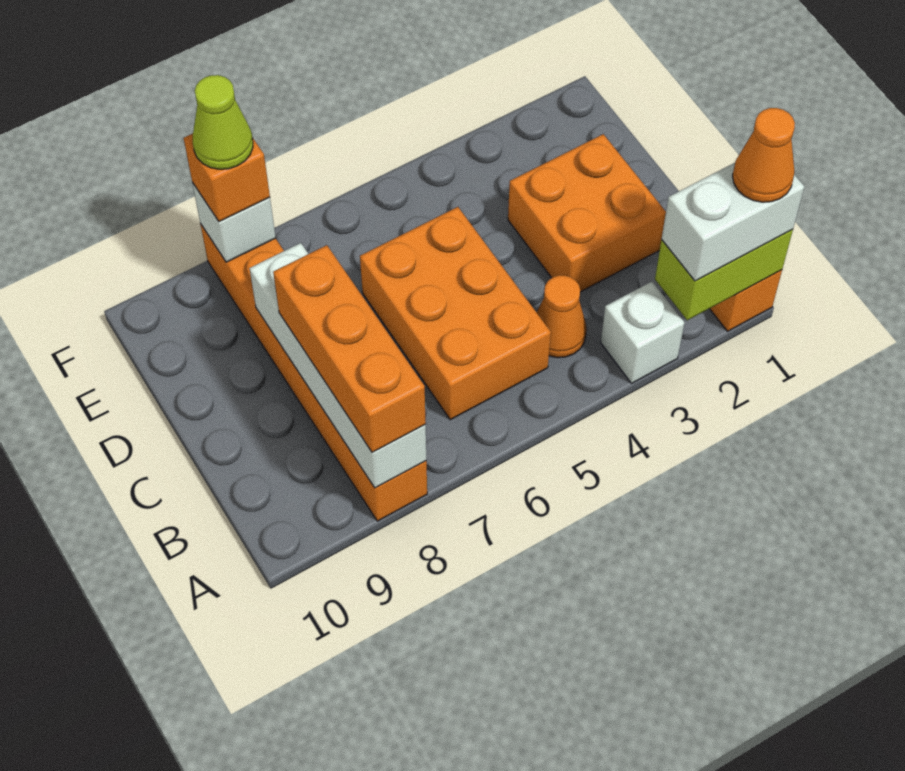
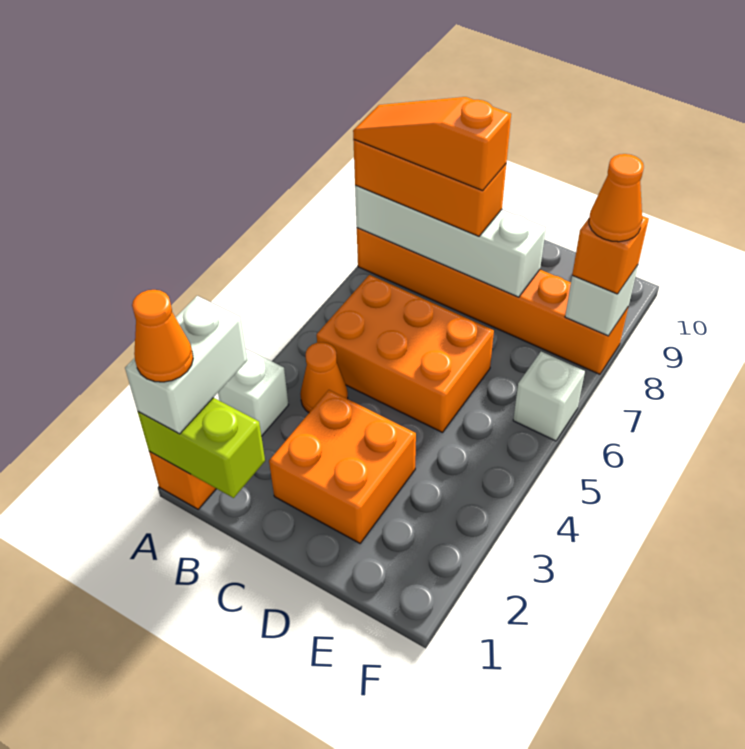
lime 1x2 brick [655,230,793,320] -> lime 1x2 brick turned to [138,398,265,498]
none -> orange 1x3 slope [353,97,511,191]
none -> white 1x1 brick [513,352,585,441]
lime 1x1 cone [193,75,253,169] -> orange 1x1 cone [589,154,644,242]

